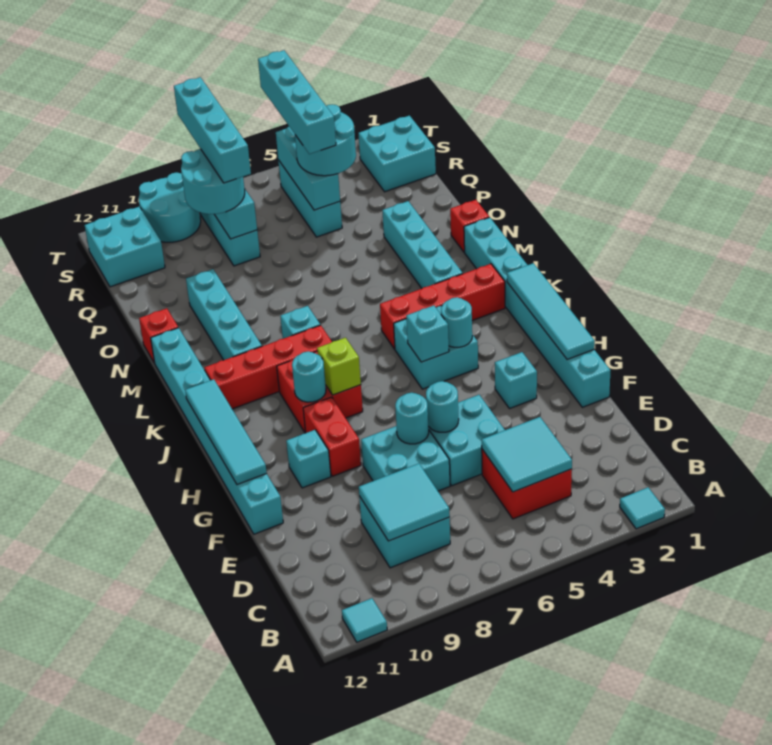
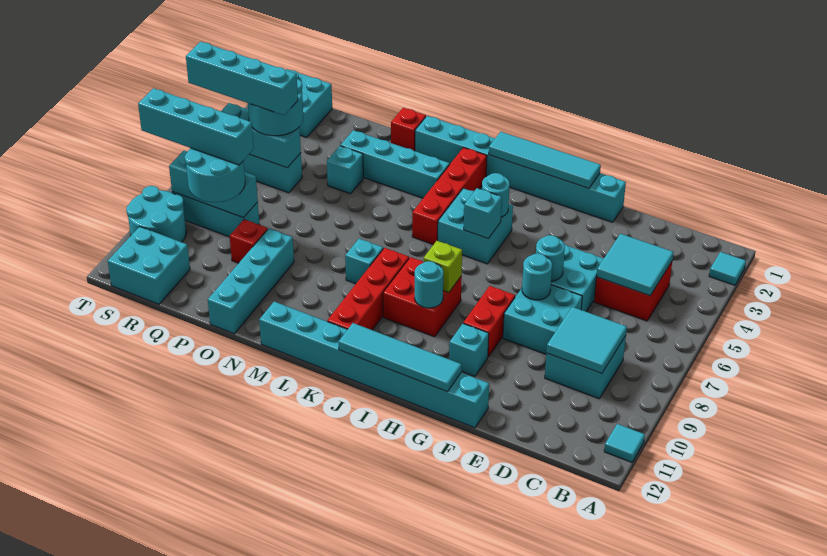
cyan 1x1 brick [495,352,537,409] -> cyan 1x1 brick moved to [327,146,363,194]
red 1x2 brick [303,397,361,476] -> red 1x2 brick turned to [463,286,515,357]
cyan 1x4 brick [186,269,262,360] -> cyan 1x4 brick turned to [208,229,294,334]
red 1x1 brick [139,308,178,363] -> red 1x1 brick moved to [230,219,268,263]

